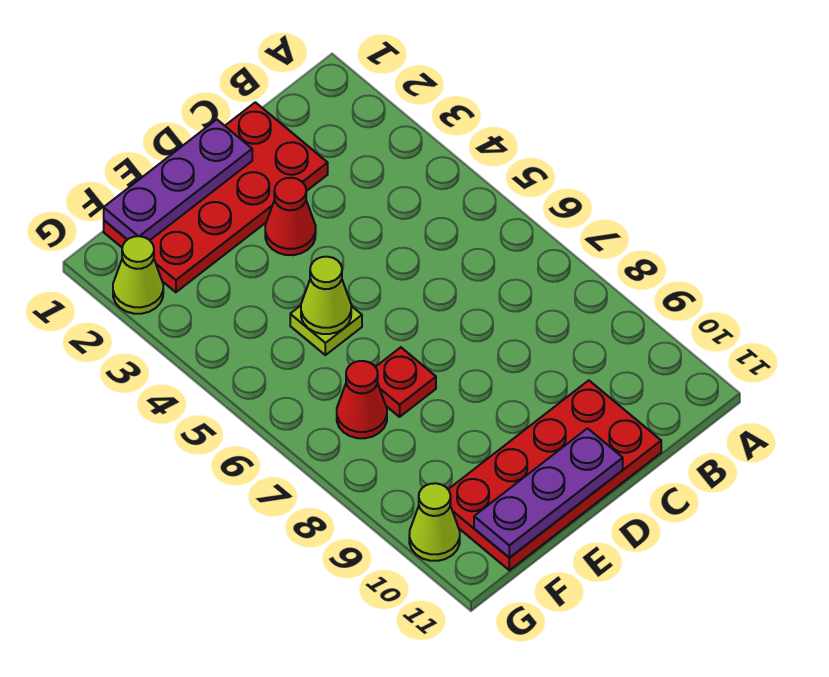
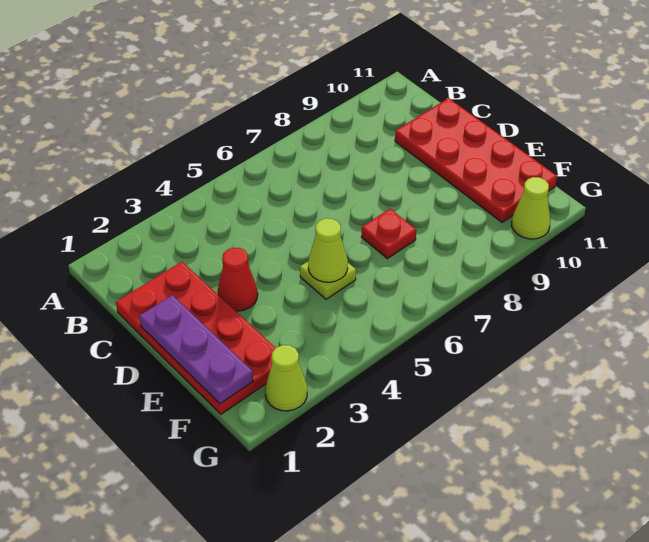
purple 1x3 plate [474,428,623,558] -> none
red 1x1 cone [337,361,387,438] -> none

